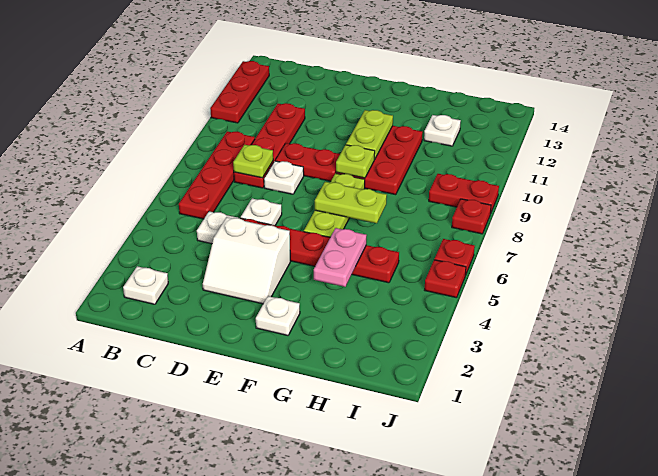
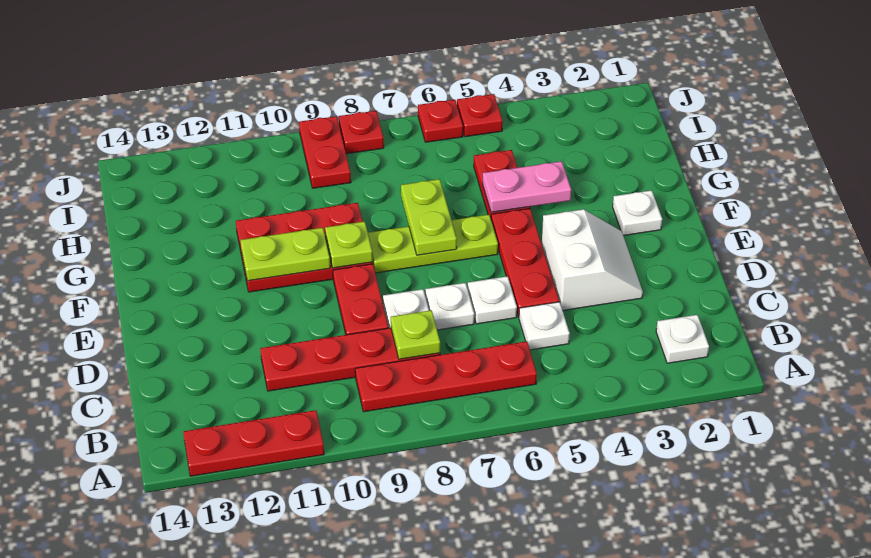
white 1x1 plate [424,115,461,146] -> white 1x1 plate moved to [425,283,474,330]

